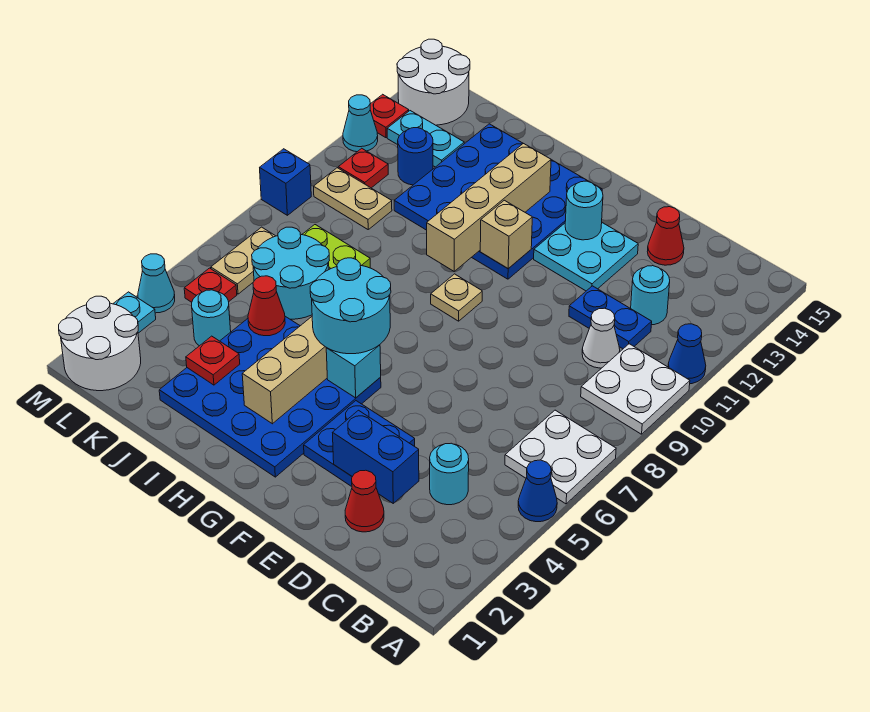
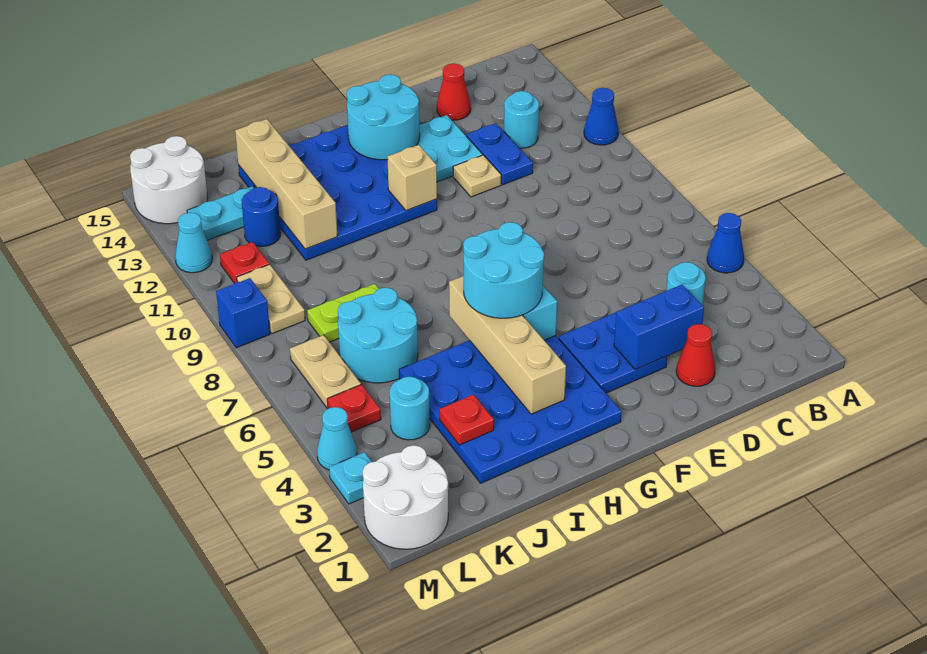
white 2x2 plate [505,410,616,504] -> none
white 2x2 plate [581,344,690,434] -> none
white 1x1 cone [582,308,620,368] -> none
blue 1x2 plate [569,286,652,349] -> blue 1x2 plate turned to [466,123,533,185]
cyan 1x1 round brick [565,181,603,240] -> cyan 2x2 round brick [347,74,420,160]
tan 1x1 plate [431,274,482,321] -> tan 1x1 plate moved to [453,155,501,197]
tan 1x4 brick [427,143,551,271] -> tan 1x4 brick moved to [235,119,337,249]
red 1x1 cone [248,276,285,336] -> none
tan 1x2 plate [314,168,392,229] -> tan 1x2 plate turned to [237,264,305,334]
red 1x1 plate [370,94,409,138] -> none

